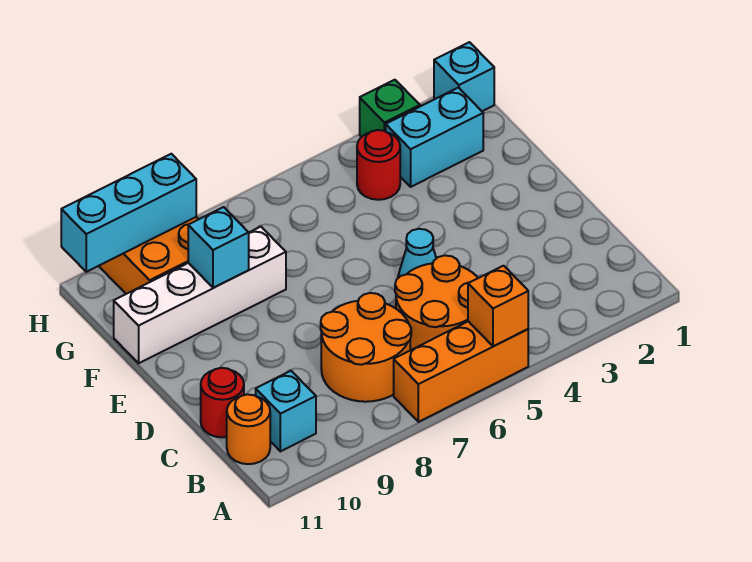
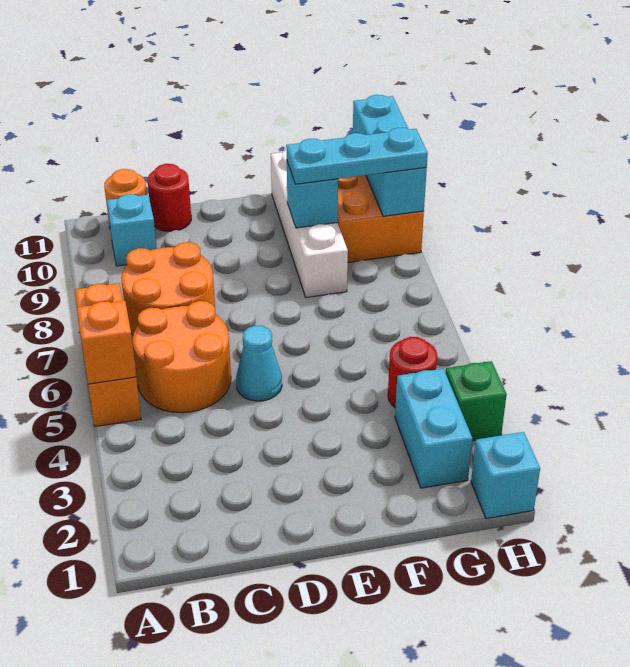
none -> cyan 1x3 plate [286,128,428,184]

